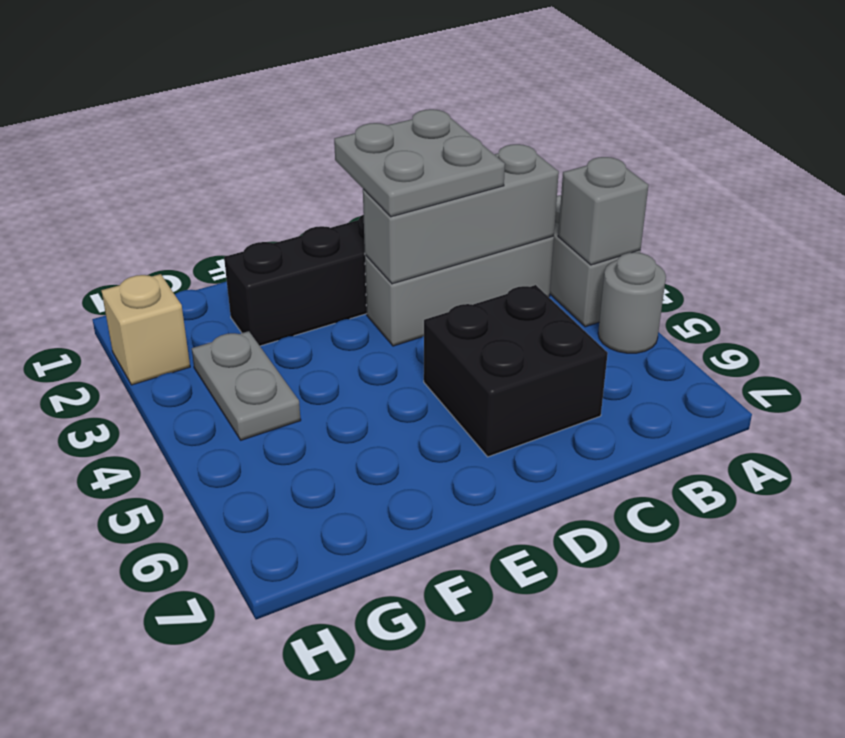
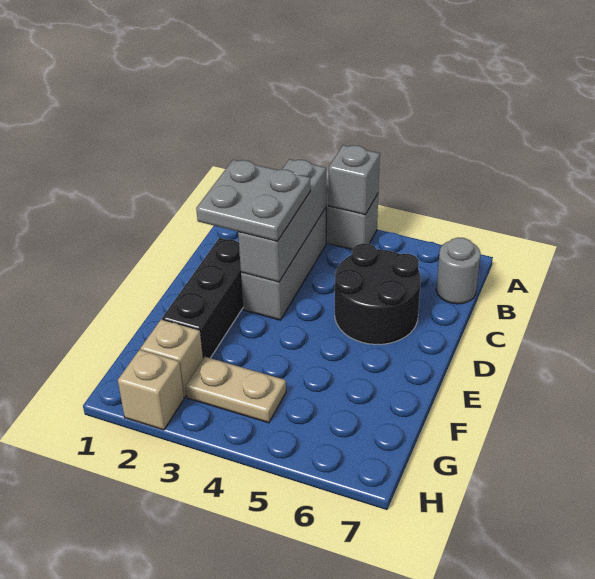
grey 1x1 round brick [598,252,666,353] -> grey 1x1 round brick moved to [436,238,481,304]
black 2x2 brick [424,285,608,457] -> black 2x2 round brick [335,243,421,344]
none -> tan 1x1 brick [141,319,203,397]
grey 1x2 plate [192,331,301,440] -> tan 1x2 plate [186,357,286,423]

